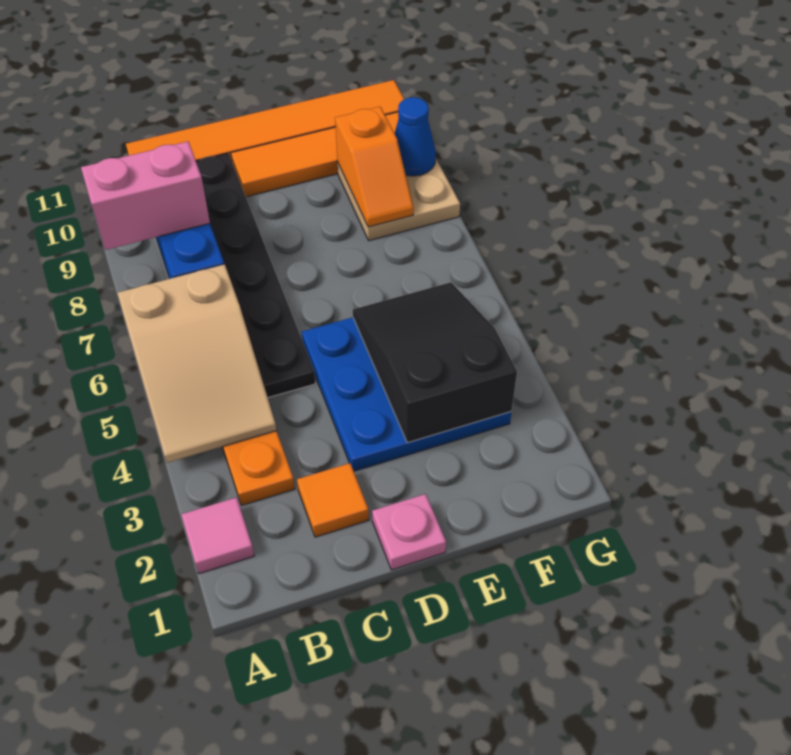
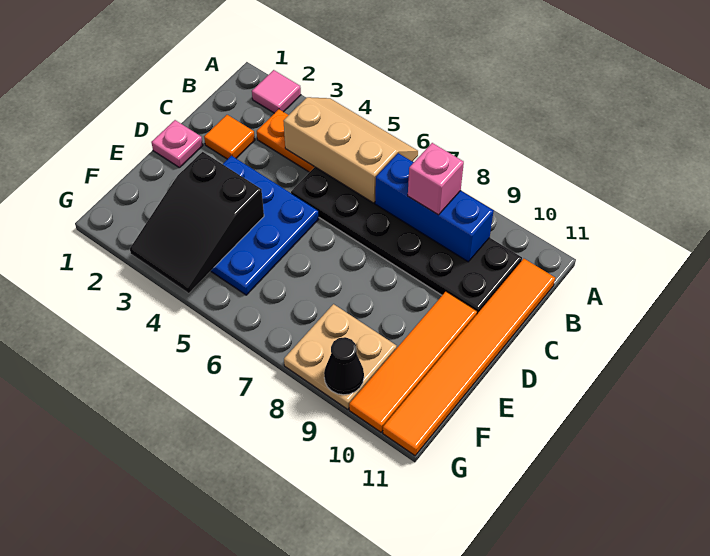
tan 2x3 slope [117,264,277,463] -> tan 2x3 slope turned to [283,97,418,203]
pink 1x2 brick [81,142,210,250] -> pink 1x1 brick [408,143,464,215]
black 2x3 slope [353,282,517,443] -> black 2x3 slope turned to [130,152,264,293]
orange 1x2 slope [335,107,414,227] -> none
blue 1x1 cone [395,97,436,176] -> black 1x1 cone [324,337,364,395]

